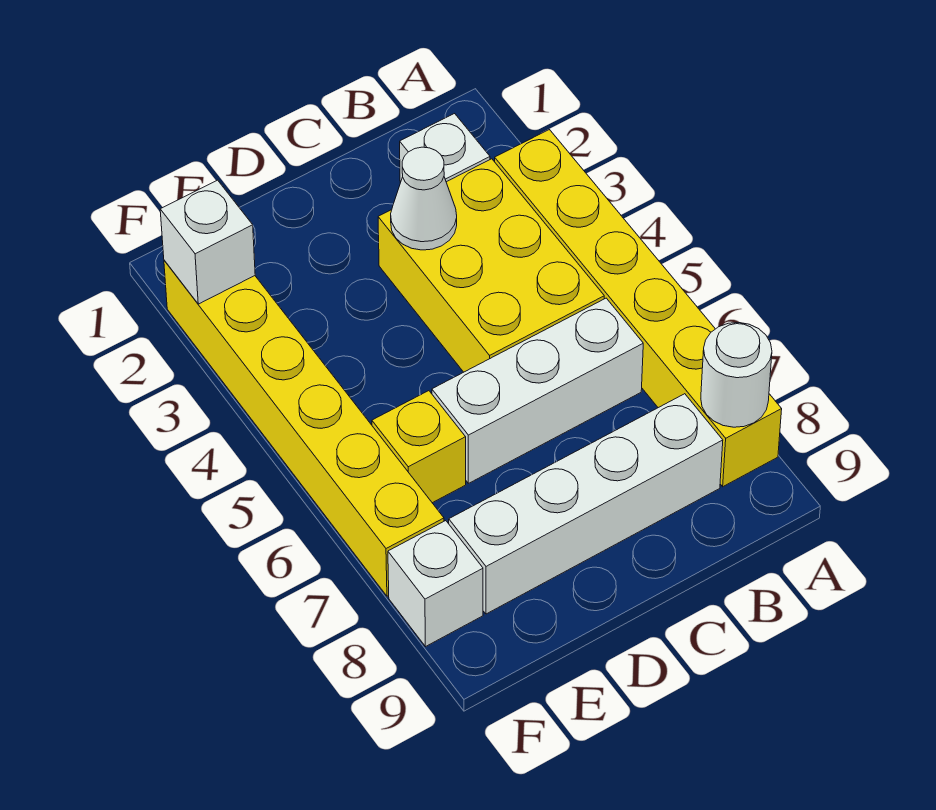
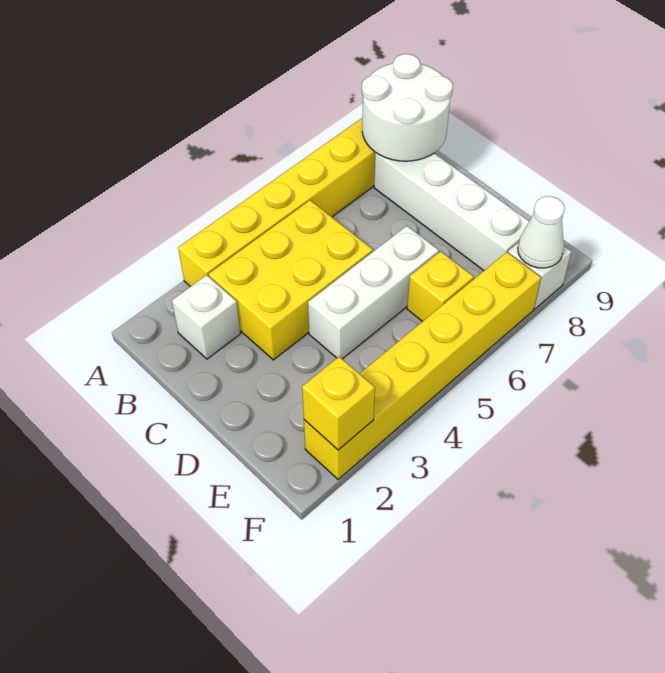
white 1x1 round brick [701,323,772,427] -> white 2x2 round brick [362,54,453,161]
white 1x3 brick [432,298,643,483] -> white 1x3 brick turned to [308,226,439,359]
white 1x1 cone [391,147,457,250] -> white 1x1 cone moved to [518,196,565,268]
white 1x1 brick [160,180,255,304] -> yellow 1x1 brick [302,357,375,450]

